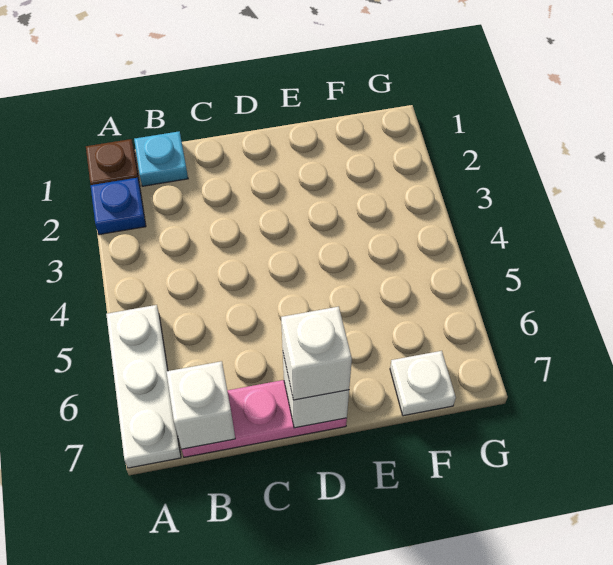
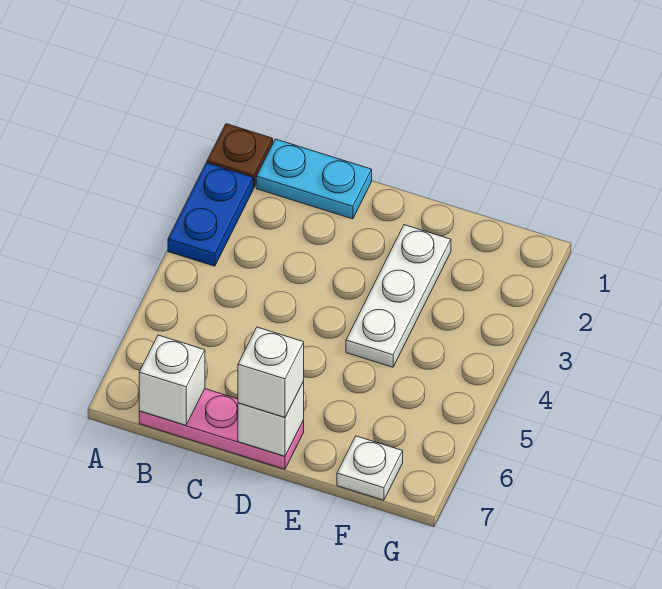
blue 1x1 plate [91,178,146,235] -> blue 1x2 plate [168,163,253,266]
white 1x3 plate [106,305,181,468] -> white 1x3 plate moved to [346,225,451,367]
cyan 1x1 plate [134,131,188,186] -> cyan 1x2 plate [256,139,372,219]

